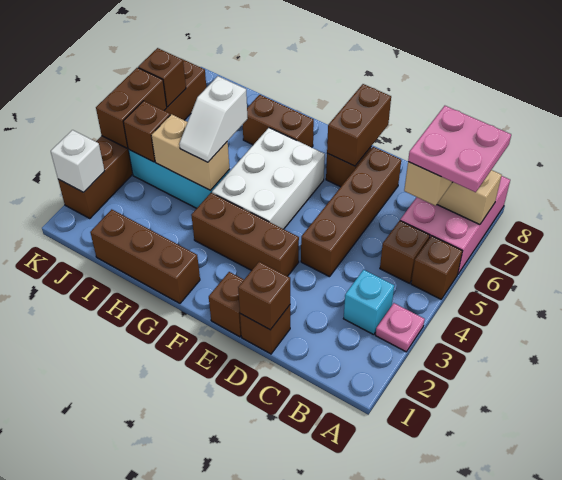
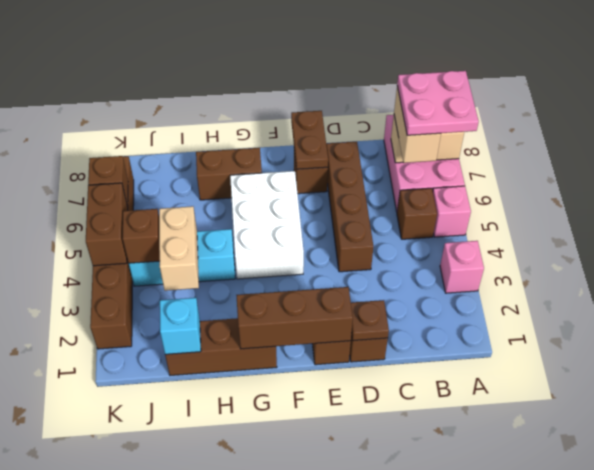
pink 1x1 plate [375,303,425,352] -> pink 1x1 brick [440,241,484,293]
brown 1x1 brick [411,236,462,299] -> pink 1x1 brick [433,186,471,237]
cyan 1x1 brick [343,270,394,335] -> cyan 1x1 brick moved to [160,298,201,354]
brown 1x1 brick [238,262,290,330] -> brown 1x1 plate [351,300,389,341]
brown 1x3 brick [191,193,299,276] -> brown 1x3 brick moved to [236,287,353,349]
brown 1x2 brick [327,84,391,166] -> brown 1x2 plate [291,111,328,169]
tan 1x2 brick [151,114,229,191] -> tan 1x2 brick turned to [159,206,199,291]
white 1x2 slope [179,76,248,162] -> none
white 1x1 brick [51,130,105,192] -> none

